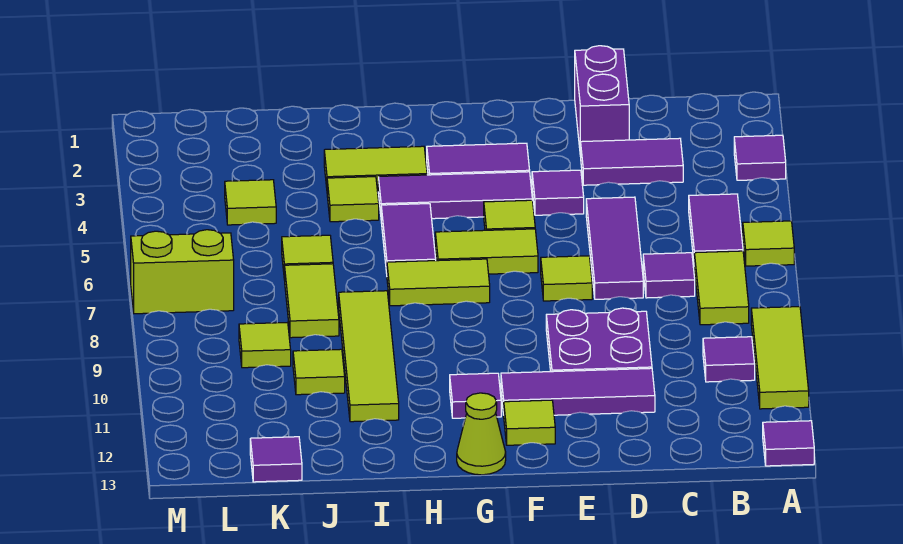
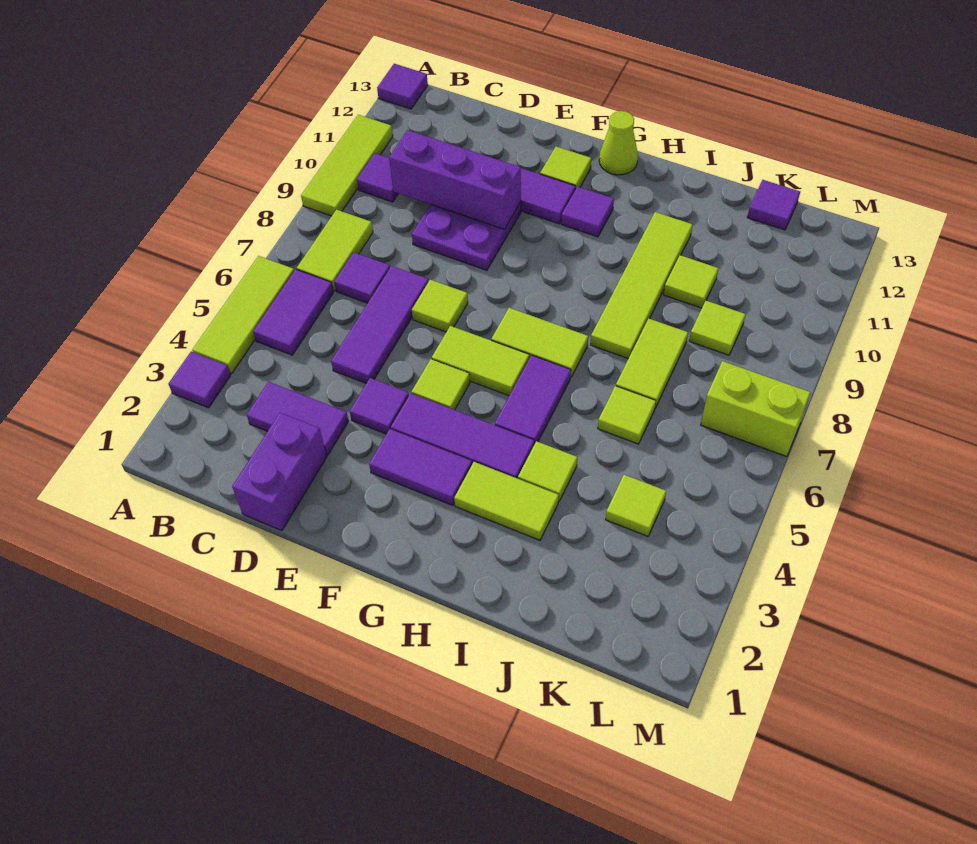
lime 1x1 tile [743,221,794,266] -> lime 1x3 tile [192,256,294,374]
none -> purple 1x3 brick [389,130,521,229]

